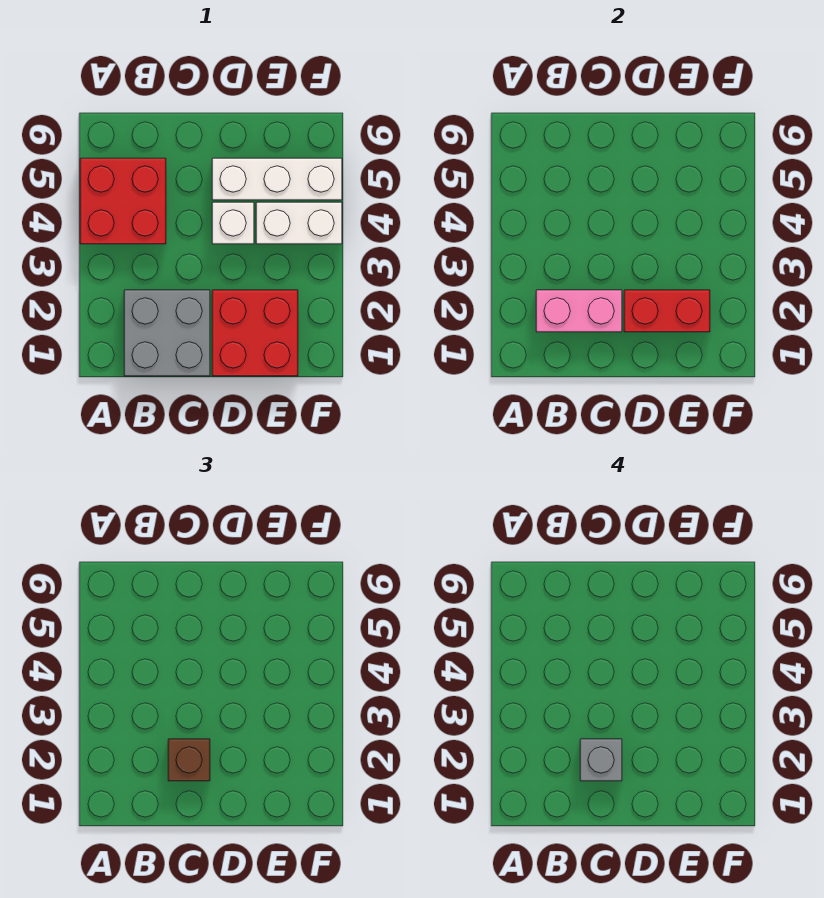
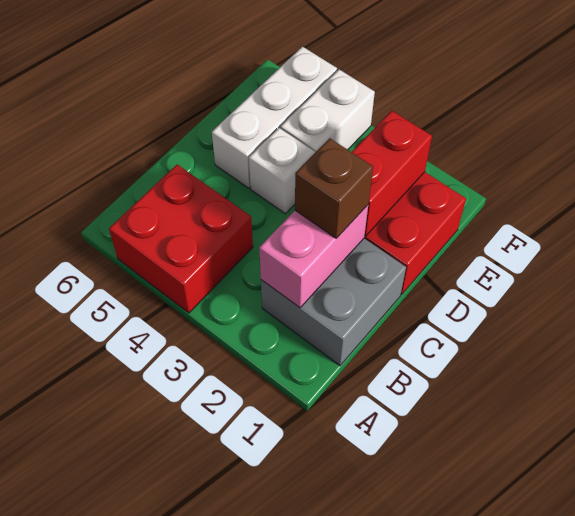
grey 1x1 brick [580,739,622,781] -> none

